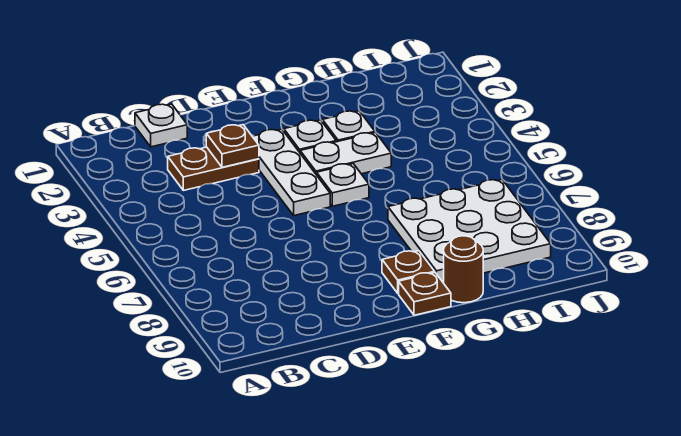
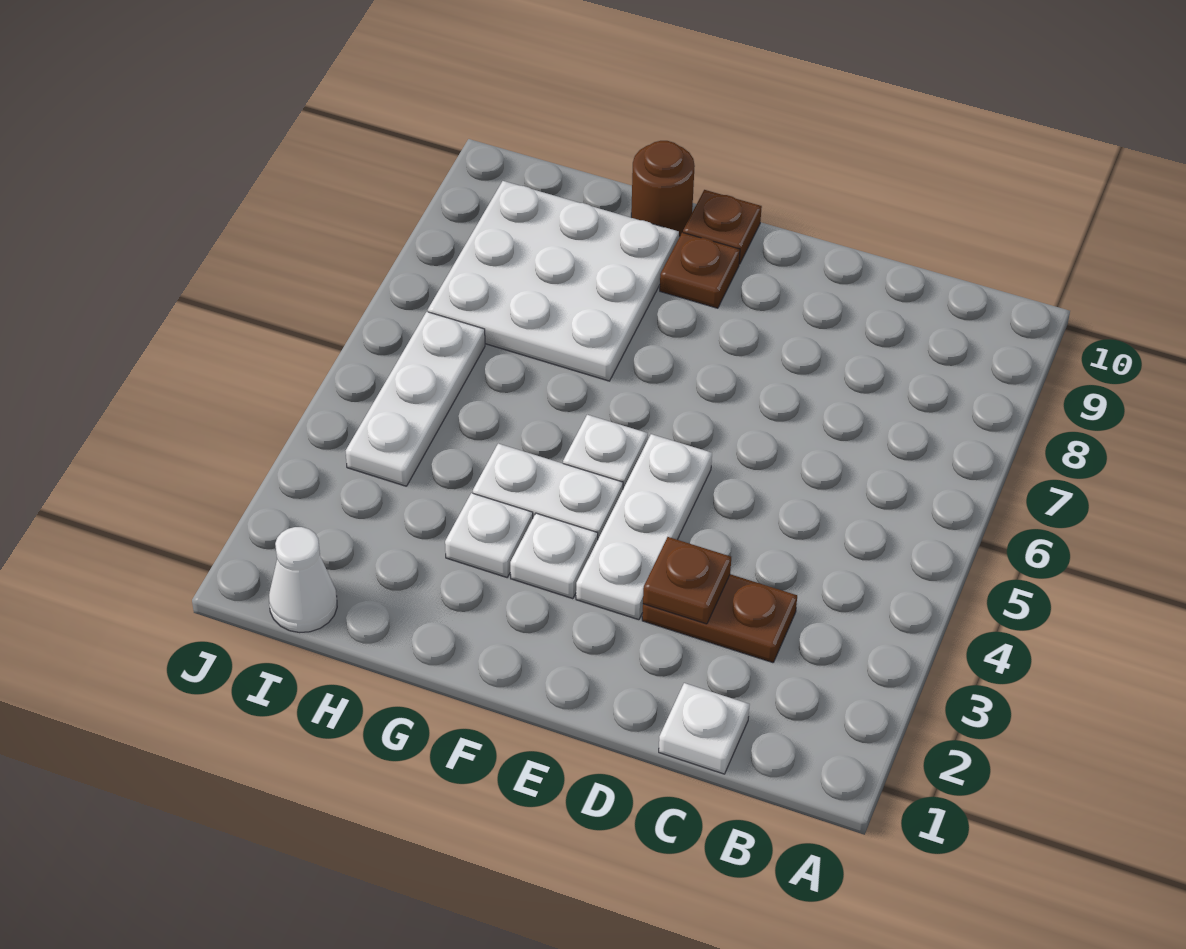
none -> white 1x1 cone [269,527,337,633]
none -> white 1x3 plate [346,312,485,486]

